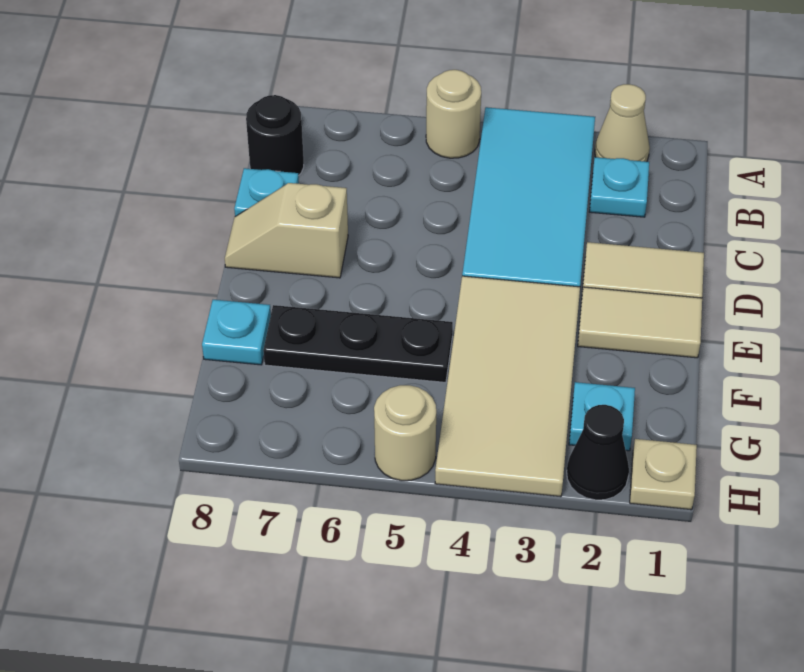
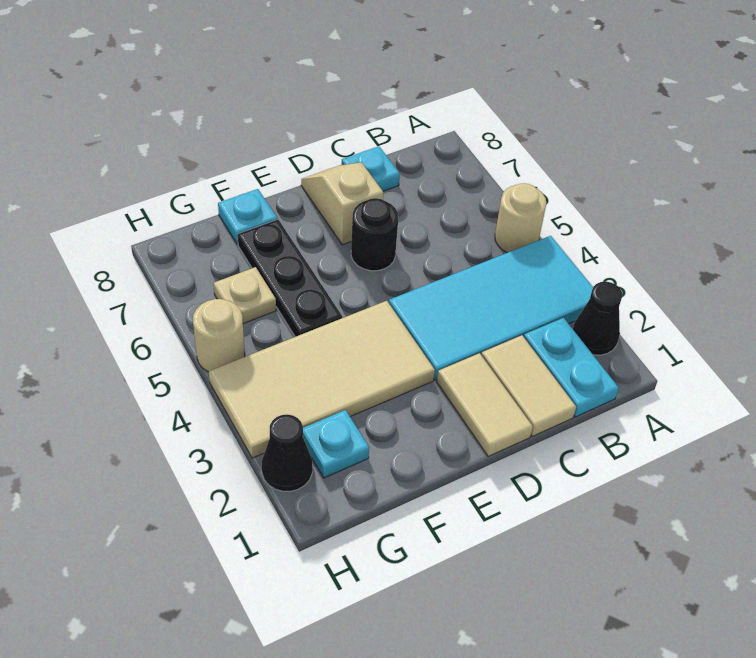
tan 1x1 cone [595,84,650,162] -> black 1x1 cone [573,282,622,355]
cyan 1x1 plate [589,157,649,217] -> cyan 1x2 plate [524,318,619,417]
black 1x1 round brick [246,95,304,176] -> black 1x1 round brick moved to [351,198,398,271]
tan 1x2 tile [578,287,702,358] -> tan 1x2 tile moved to [481,335,576,436]
tan 1x1 plate [630,439,697,510] -> tan 1x1 plate moved to [214,267,276,324]

